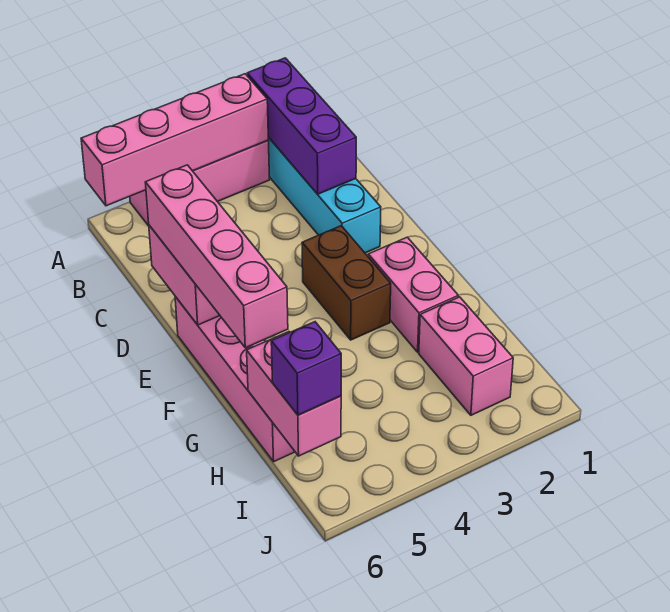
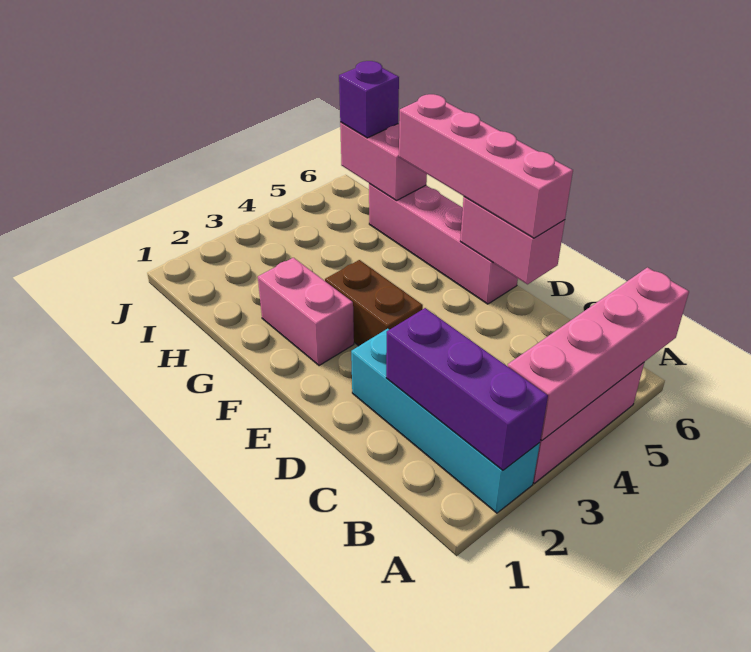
pink 1x2 brick [419,297,513,415] -> none

